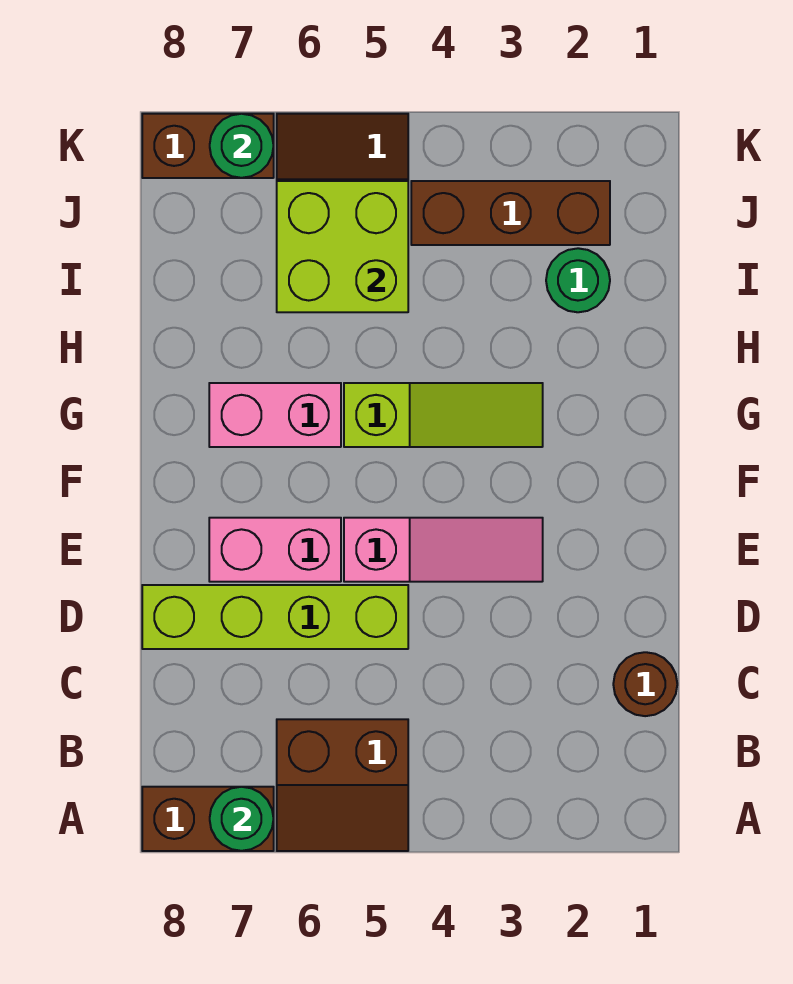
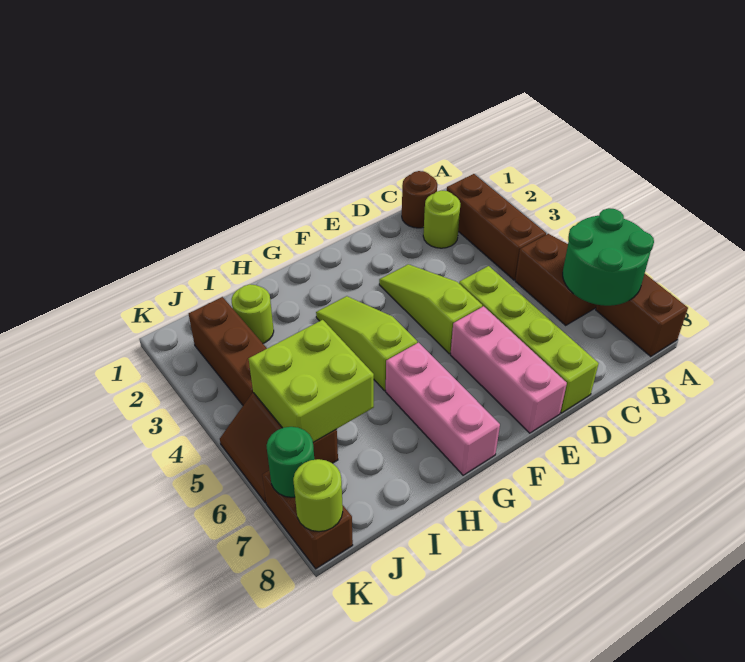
green 1x1 round brick [210,787,274,851] -> green 2x2 round brick [563,208,654,306]
none -> brown 1x3 brick [447,174,546,280]
none -> lime 1x1 round brick [423,190,460,248]
pink 1x3 slope [344,518,543,582] -> lime 1x3 slope [379,264,482,354]
pink 1x2 brick [209,518,341,582] -> pink 1x3 brick [450,306,567,433]
pink 1x2 brick [209,383,341,447] -> pink 1x3 brick [386,343,500,475]
green 1x1 round brick [546,248,610,312] -> lime 1x1 round brick [232,284,274,343]
none -> lime 1x1 round brick [293,459,343,532]

